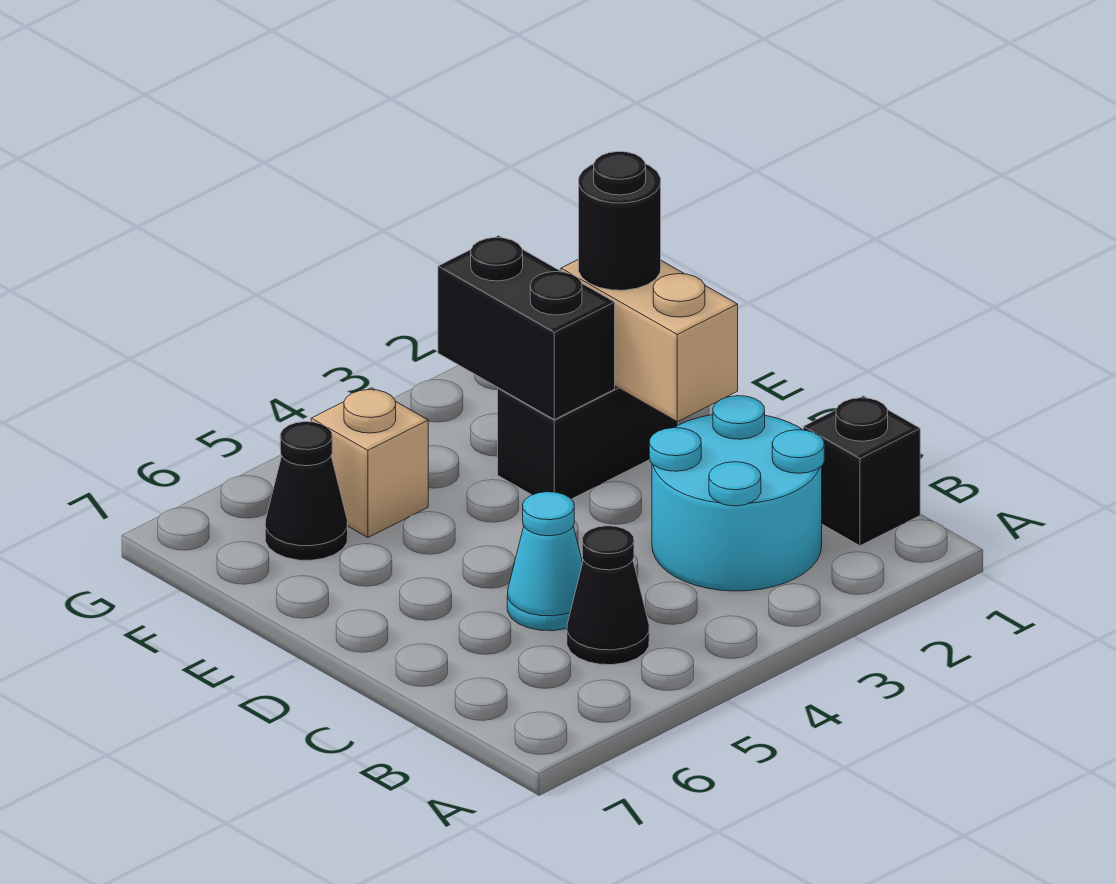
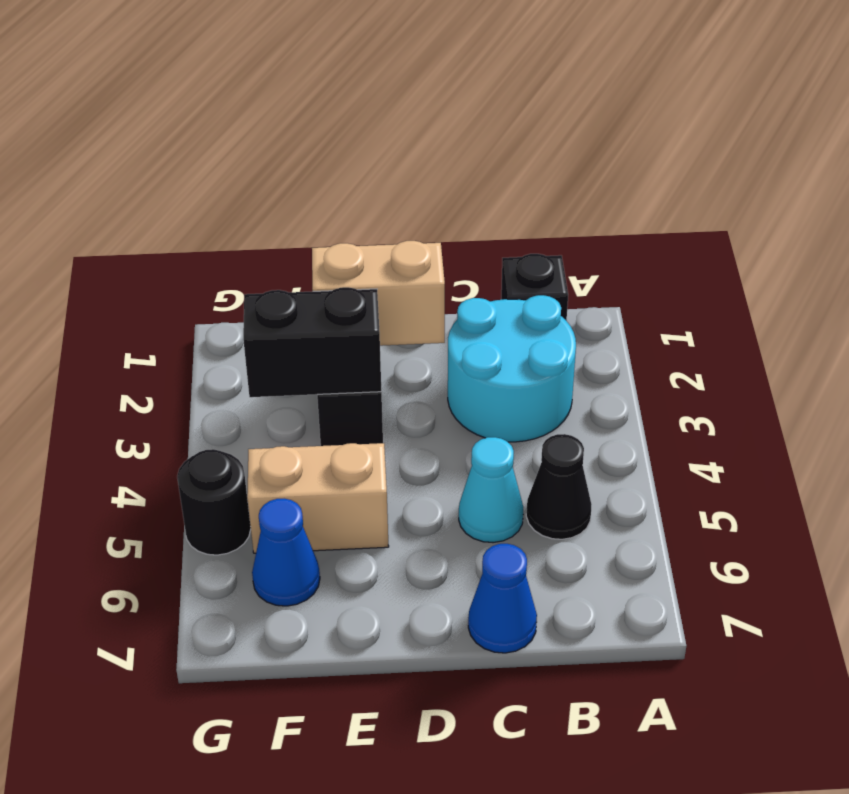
none -> blue 1x1 cone [468,544,537,653]
black 1x1 round brick [579,151,661,290] -> black 1x1 round brick moved to [177,449,251,555]
tan 1x1 brick [311,388,428,538] -> tan 1x2 brick [247,443,389,553]
black 1x1 cone [265,422,348,560] -> blue 1x1 cone [252,499,320,606]

